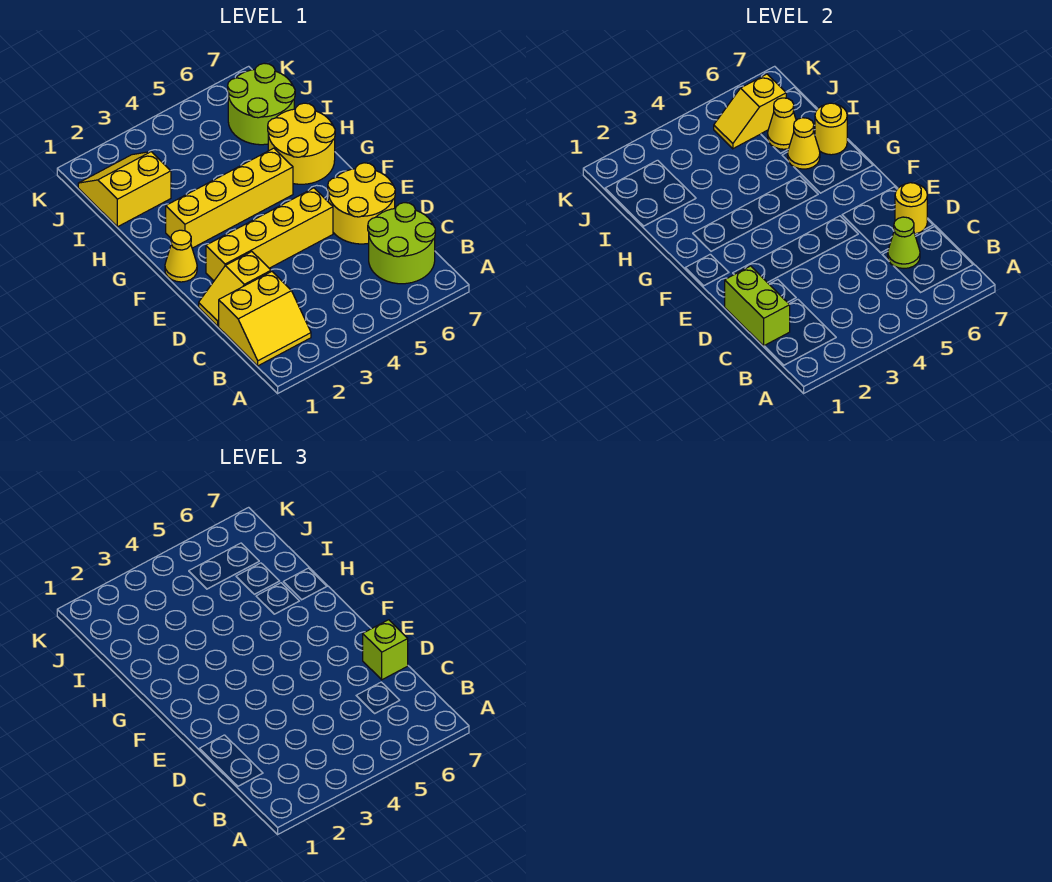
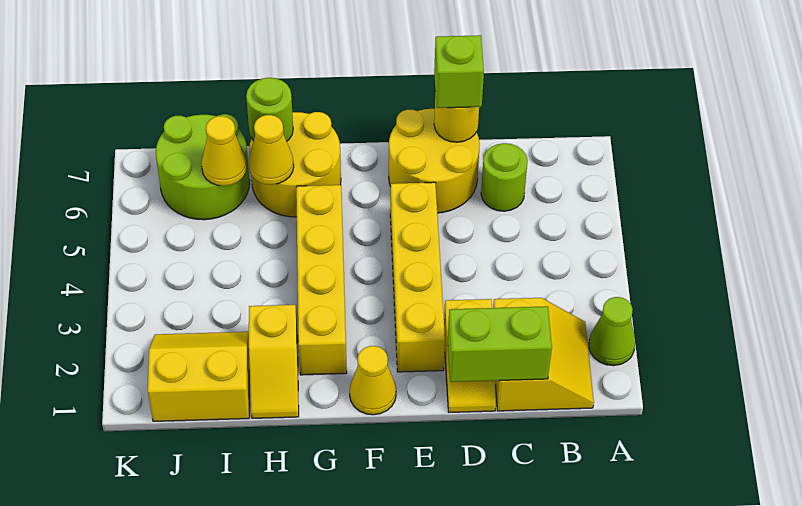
lime 2x2 round brick [368,203,435,284] -> lime 1x1 round brick [481,143,528,211]
lime 1x1 cone [888,217,920,268] -> lime 1x1 cone moved to [589,297,635,366]
yellow 1x1 round brick [815,103,847,155] -> lime 1x1 round brick [246,78,293,141]
yellow 2x2 slope [78,152,171,227] -> yellow 2x2 slope turned to [148,332,249,421]
yellow 1x2 slope [714,74,786,149] -> yellow 1x2 slope moved to [249,305,299,418]

